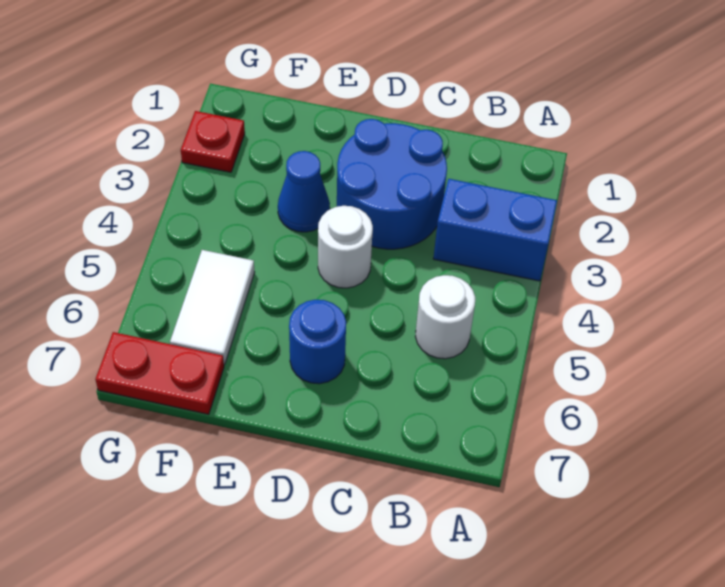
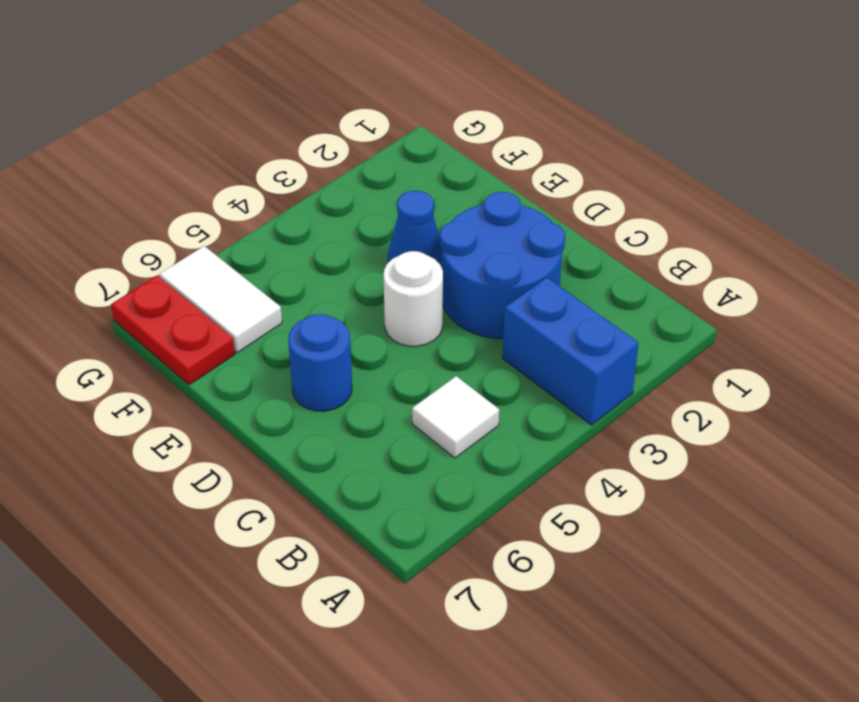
white 1x1 round brick [415,275,475,359] -> white 1x1 tile [412,376,499,458]
white 1x2 tile [170,250,255,364] -> white 1x2 tile turned to [160,246,282,353]
red 1x1 plate [181,111,245,172] -> none

